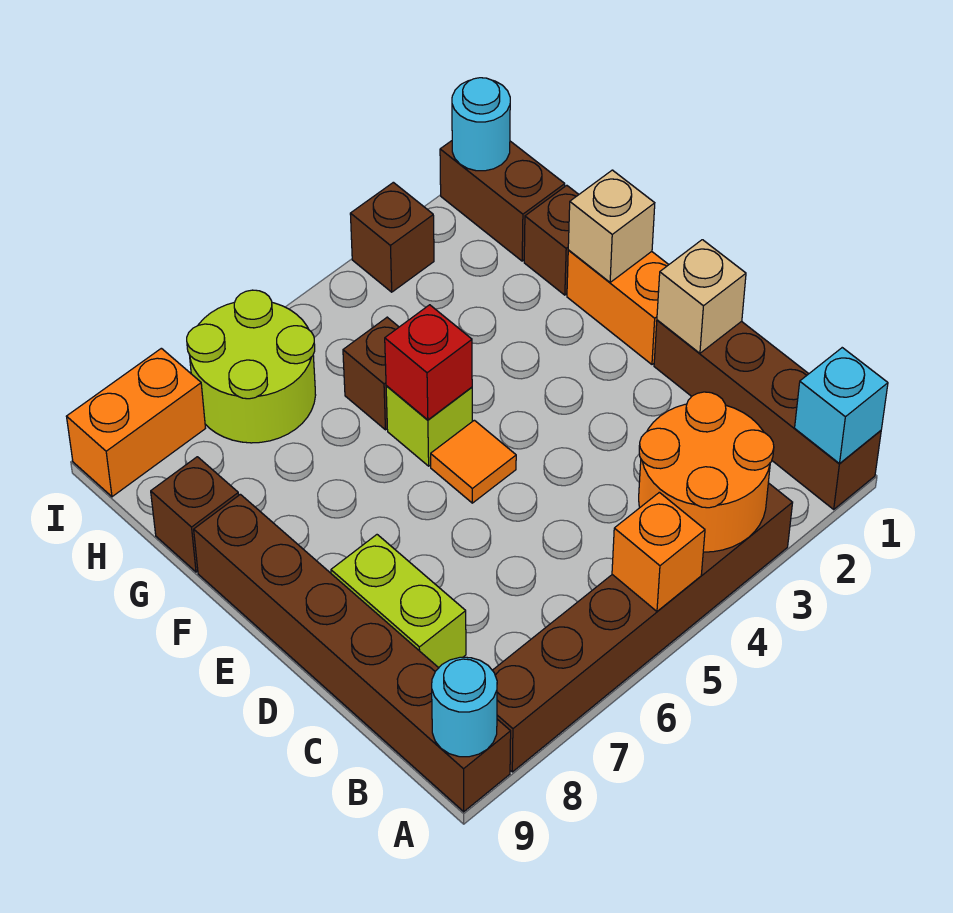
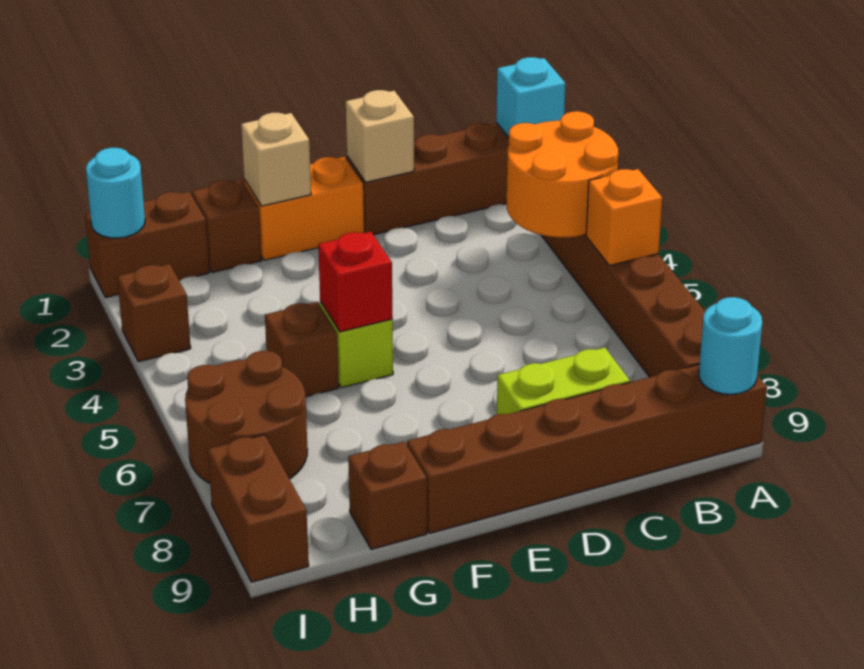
orange 1x1 tile [431,420,516,503] -> none
lime 2x2 round brick [187,290,316,443] -> brown 2x2 round brick [185,351,308,483]
orange 1x2 brick [66,348,206,497] -> brown 1x2 brick [208,435,309,582]

